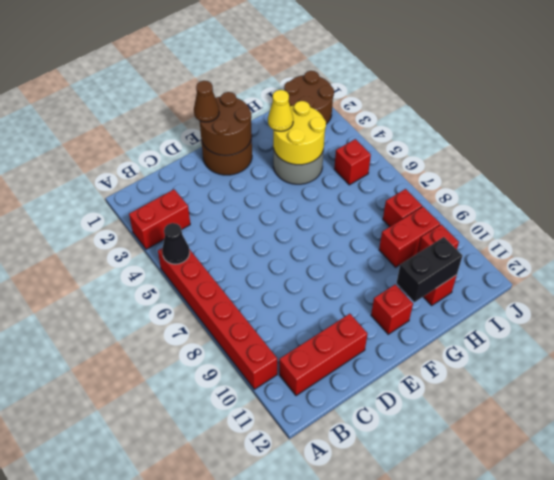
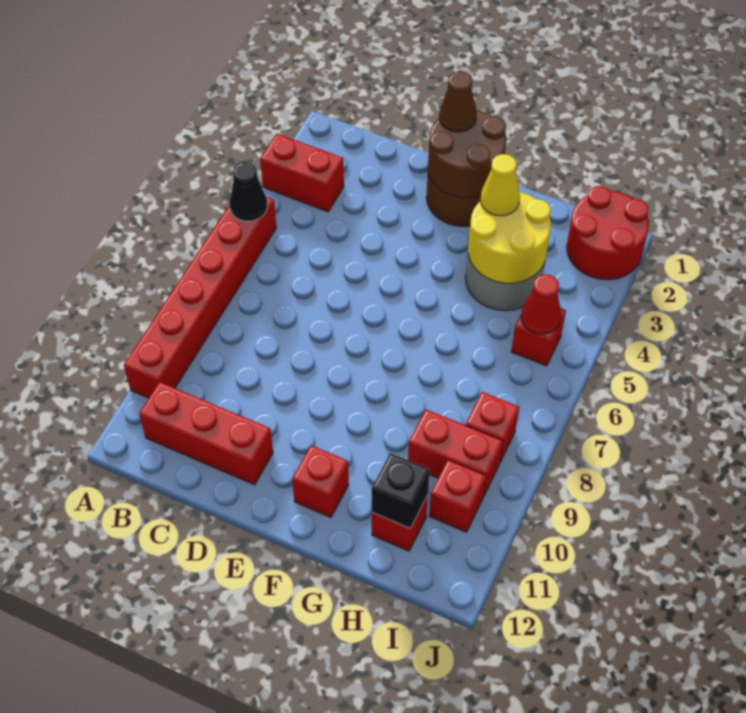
black 1x2 brick [397,237,463,302] -> black 1x1 brick [372,453,430,528]
brown 2x2 round brick [284,71,334,124] -> red 2x2 round brick [567,186,649,280]
none -> red 1x1 cone [521,274,561,334]

